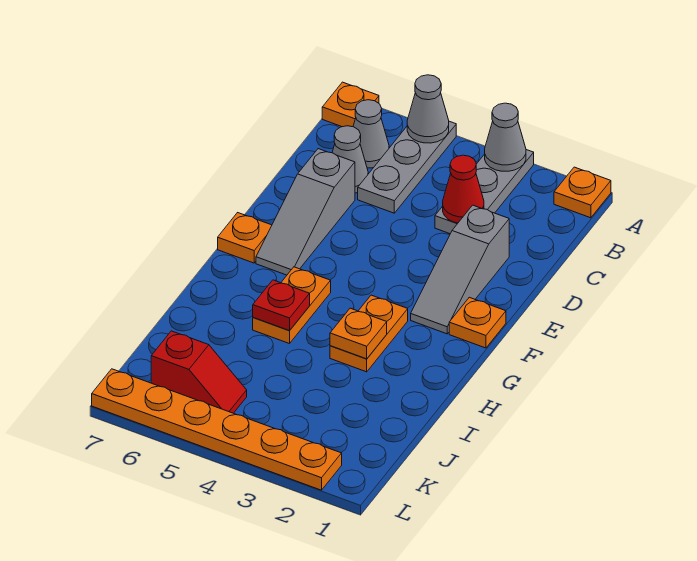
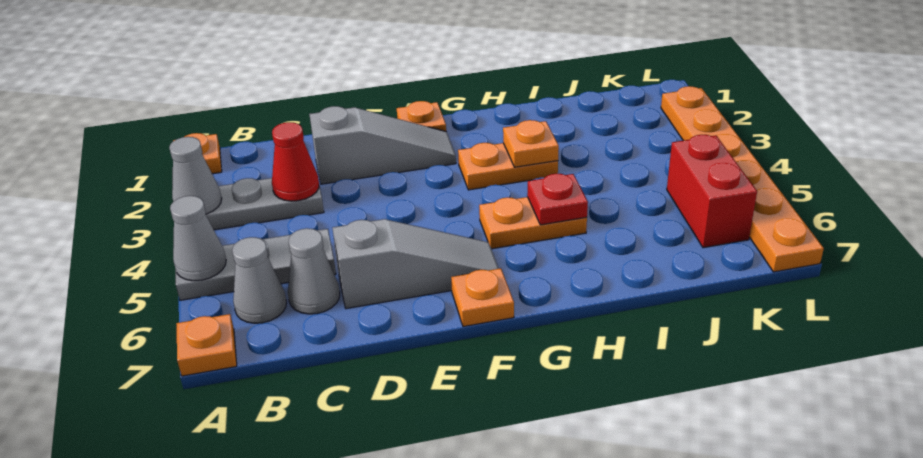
red 1x2 slope [151,331,247,413] -> red 1x2 brick [667,135,757,248]

